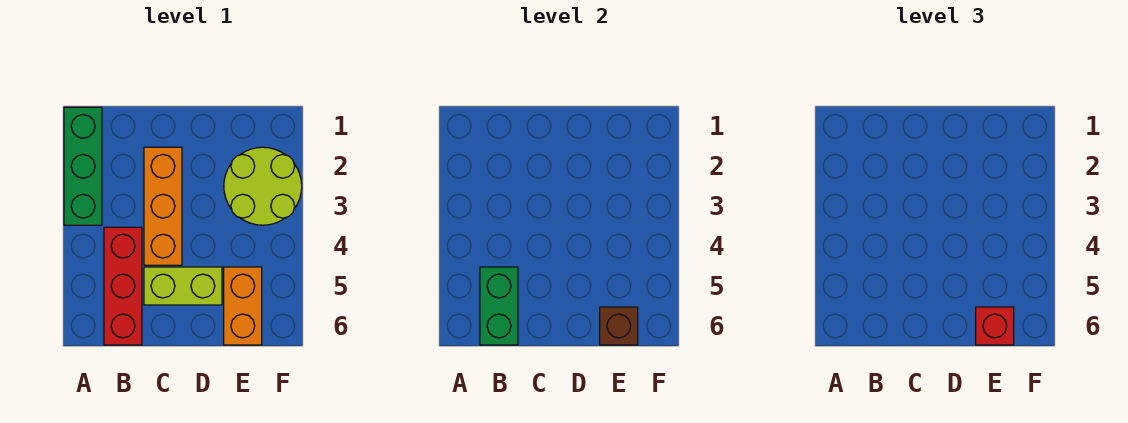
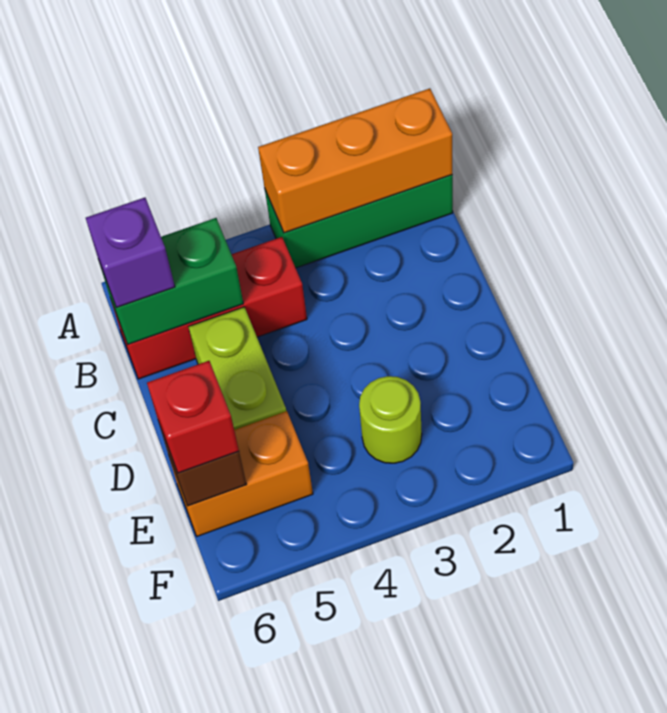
none -> purple 1x1 brick [86,198,175,308]
orange 1x3 brick [144,147,182,265] -> orange 1x3 brick moved to [258,88,453,233]
lime 2x2 round brick [224,147,302,225] -> lime 1x1 round brick [359,376,422,463]

